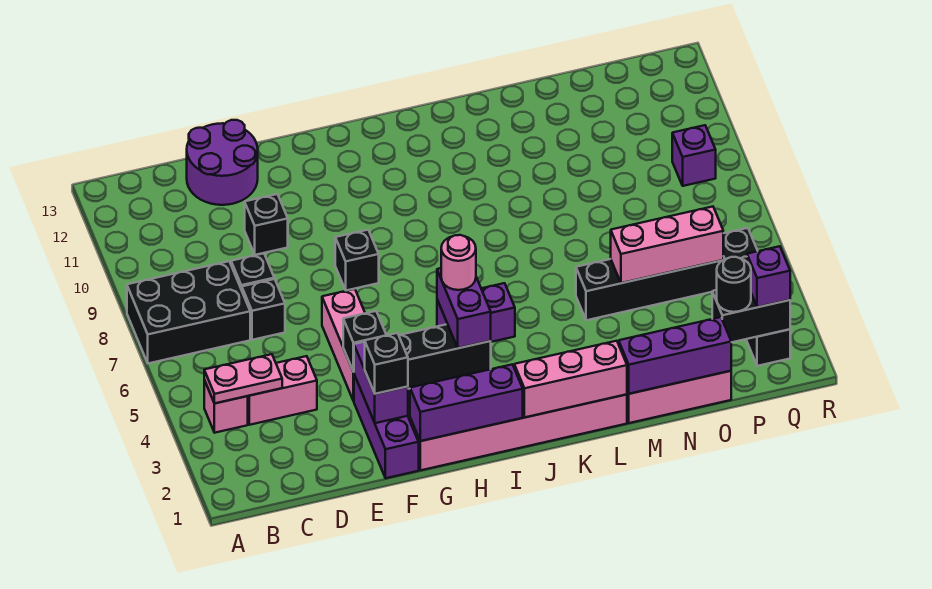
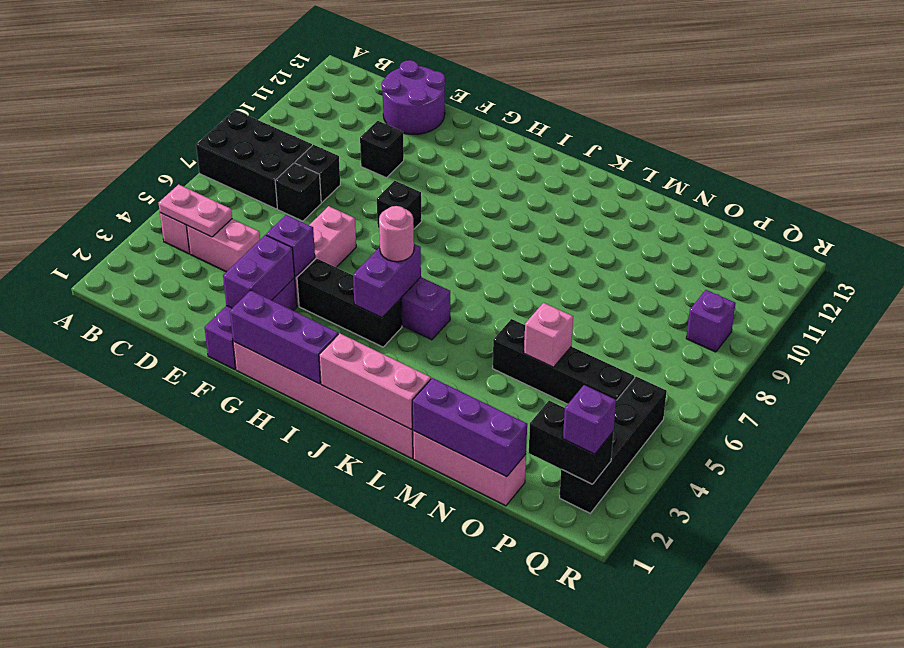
black 1x1 brick [365,333,408,394] -> none
black 1x1 brick [343,311,386,372] -> purple 1x1 brick [266,215,315,277]
pink 1x3 brick [611,207,723,283] -> pink 1x1 brick [524,303,573,367]
black 1x1 round brick [717,257,751,312] -> none

